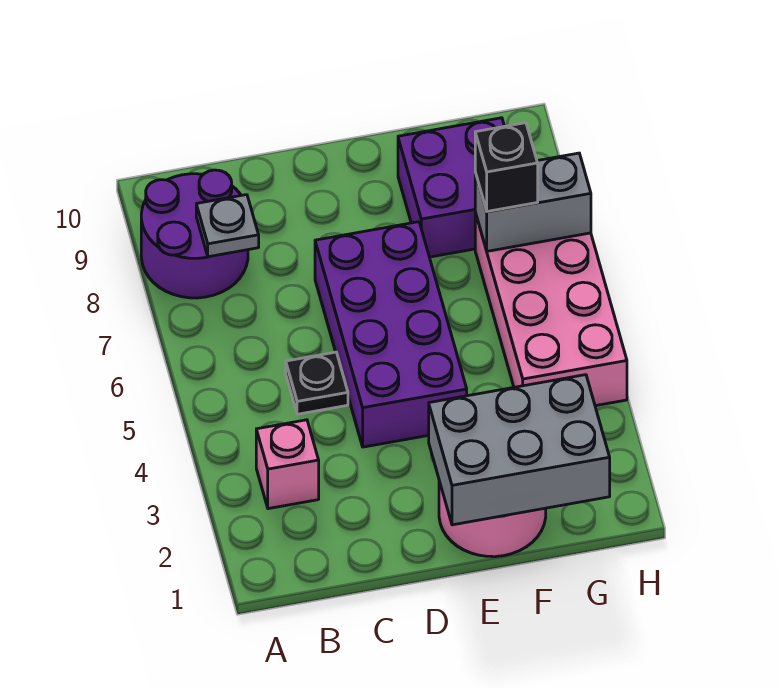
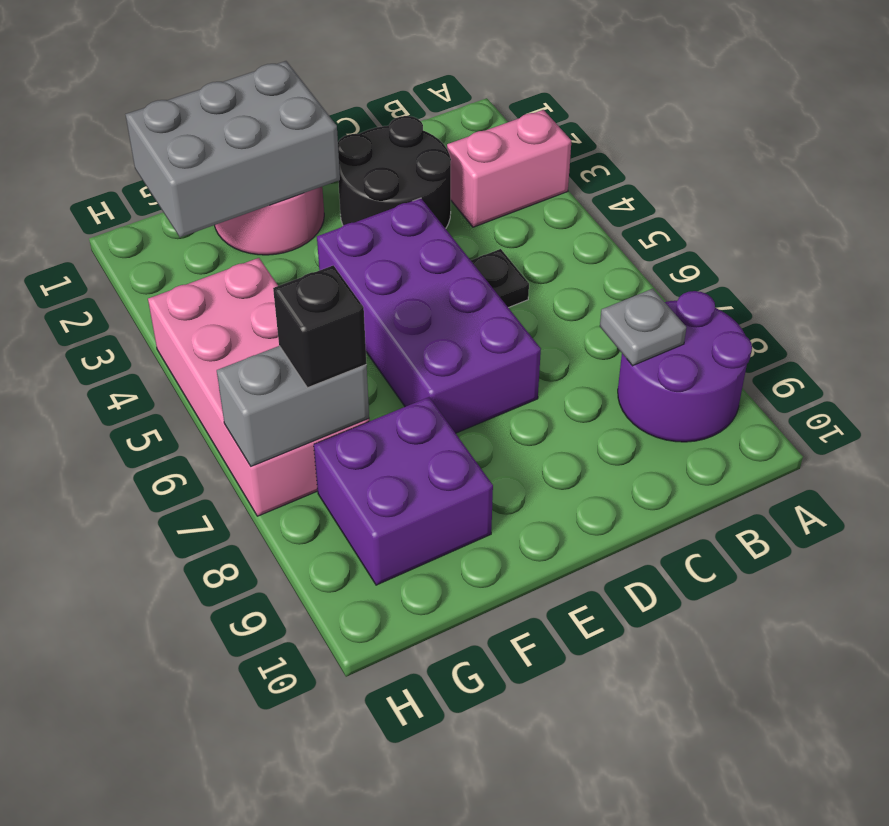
pink 1x1 brick [256,420,319,509] -> pink 1x2 brick [447,110,571,227]
none -> black 2x2 round brick [338,116,451,229]

